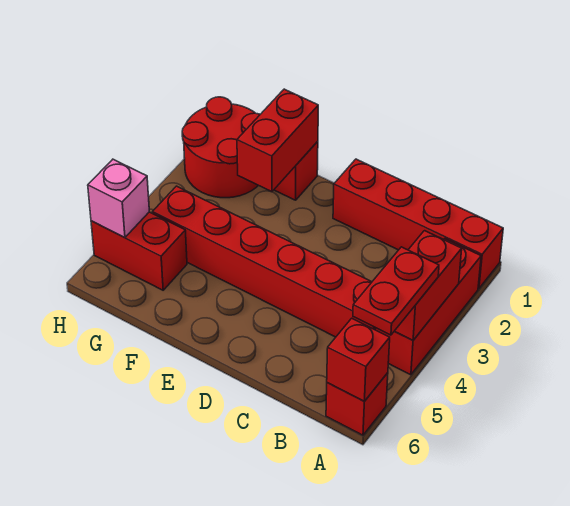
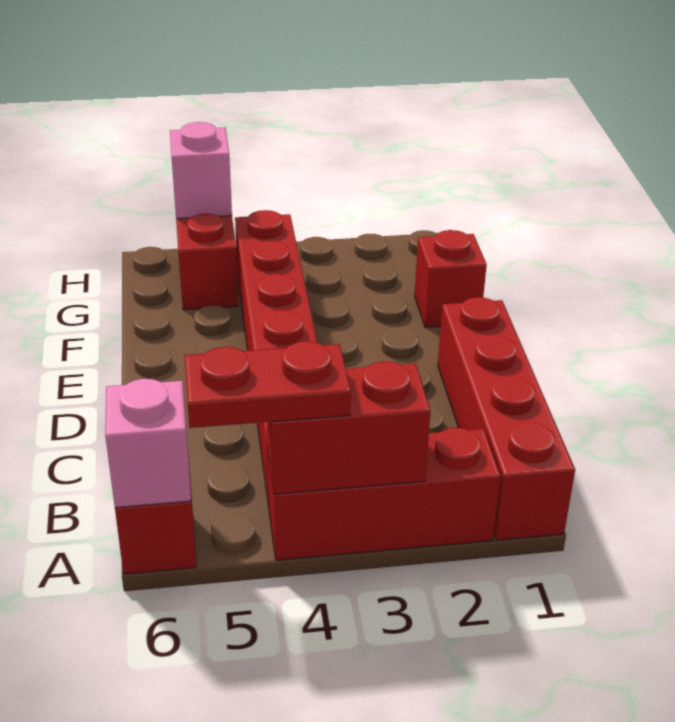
red 1x1 brick [327,318,390,401] -> pink 1x1 brick [105,379,191,508]
red 1x2 brick [237,89,318,192] -> none
red 2x2 round brick [182,97,260,198] -> none

